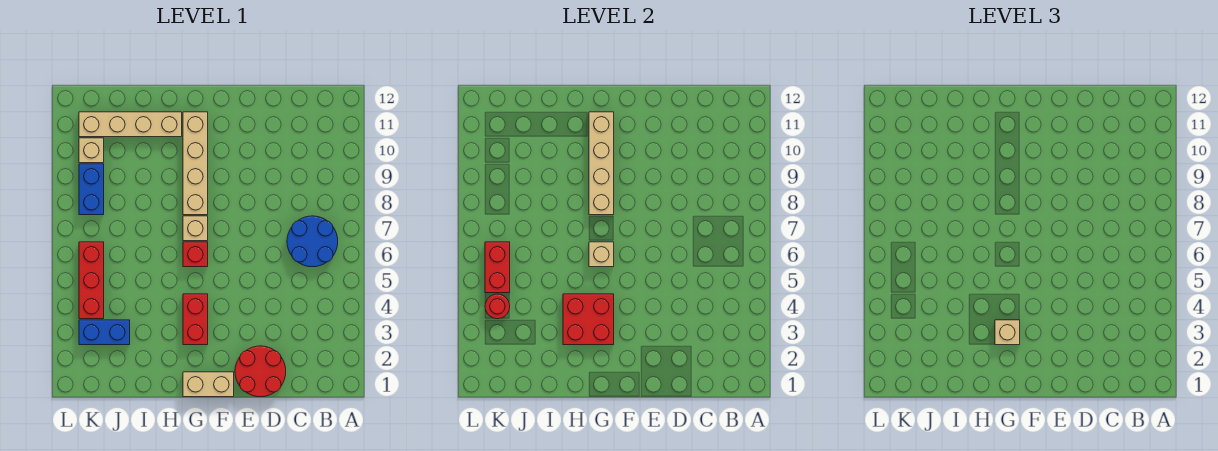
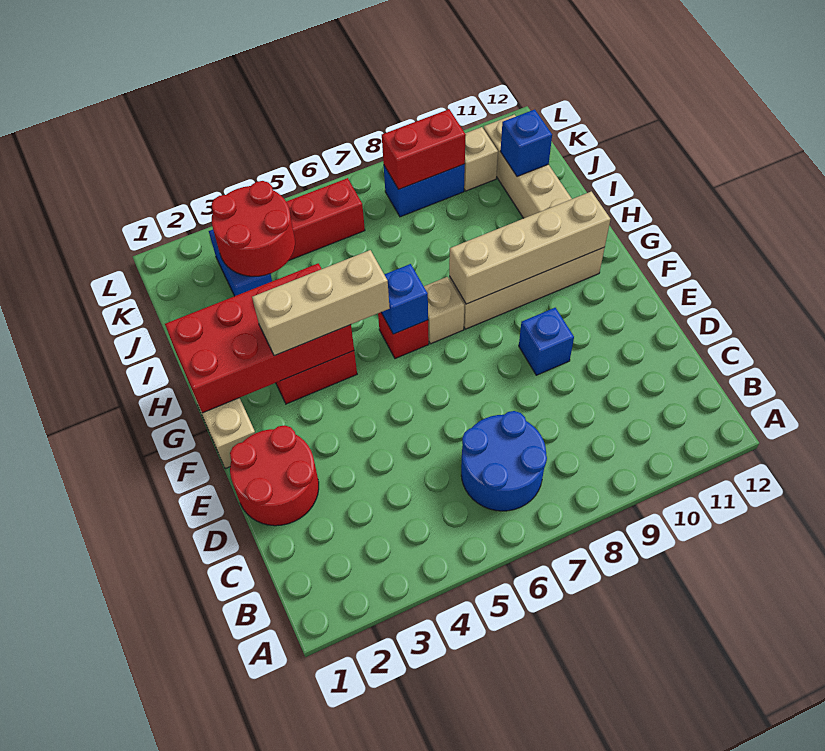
none -> blue 1x1 brick [519,308,574,375]
red 2x2 brick [563,294,614,345] -> red 2x4 brick [165,263,354,413]
tan 1x1 brick [995,320,1020,345] -> tan 1x3 brick [252,250,390,356]
tan 1x1 brick [589,242,614,267] -> blue 1x1 brick [381,264,428,334]
none -> blue 1x1 brick [500,109,552,176]
red 1x1 round brick [485,294,510,319] -> red 2x2 round brick [212,181,295,276]
red 1x2 brick [485,242,510,293] -> red 1x2 brick moved to [382,109,466,189]

